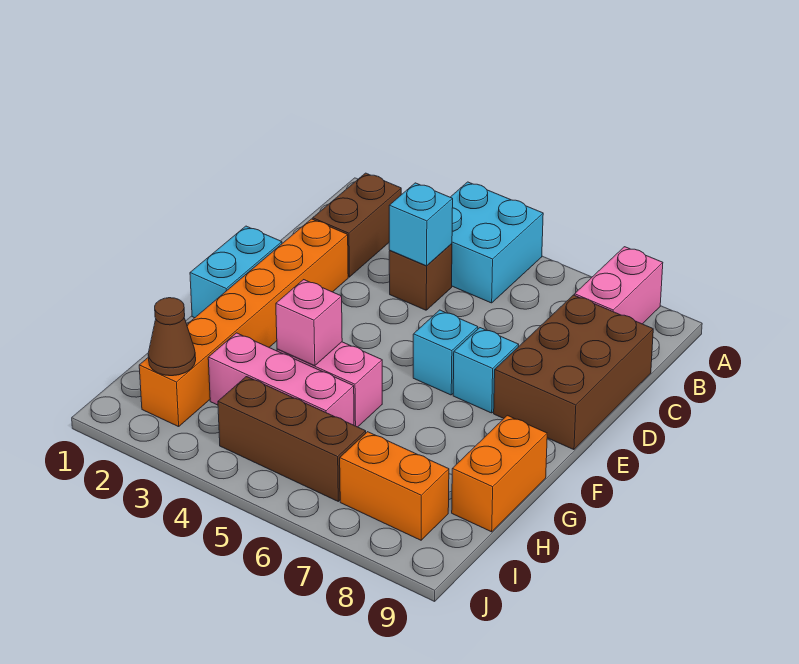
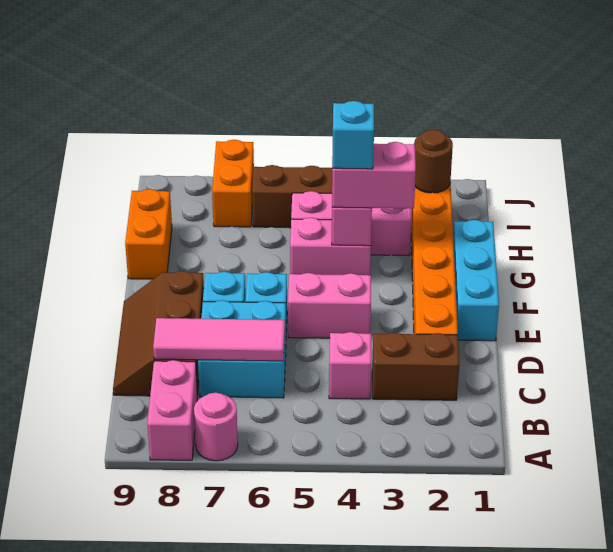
cyan 2x2 brick [450,182,543,303] -> cyan 2x2 brick moved to [198,300,286,398]
none -> pink 1x1 round brick [194,393,238,461]
brown 1x2 brick [313,173,401,277] -> brown 1x2 brick turned to [372,333,459,400]
brown 1x1 brick [389,244,452,310] -> pink 1x1 brick [329,332,371,399]
cyan 1x1 brick [389,183,453,266] -> cyan 1x1 brick moved to [332,101,374,169]
none -> pink 1x3 tile [153,318,285,361]
brown 2x3 brick [494,295,653,450] -> brown 2x3 slope [113,271,204,396]
cyan 1x2 brick [190,226,282,318] -> cyan 1x3 brick [453,220,499,341]
none -> pink 1x2 brick [288,273,371,338]
none -> pink 1x2 brick [332,142,416,208]
brown 1x1 cone [148,298,196,376] -> brown 1x1 round brick [414,130,453,193]
orange 1x2 brick [340,432,449,540] -> orange 1x2 brick turned to [212,140,254,227]

